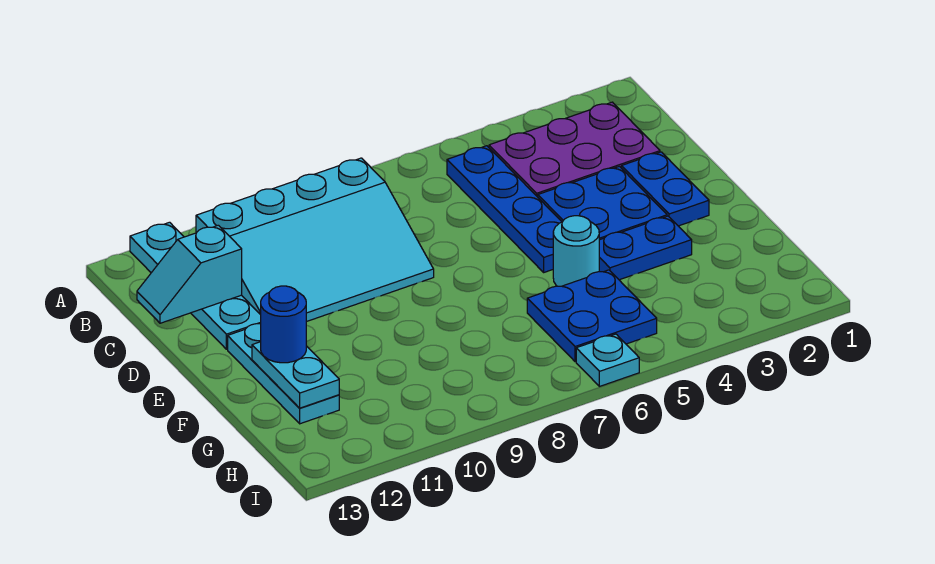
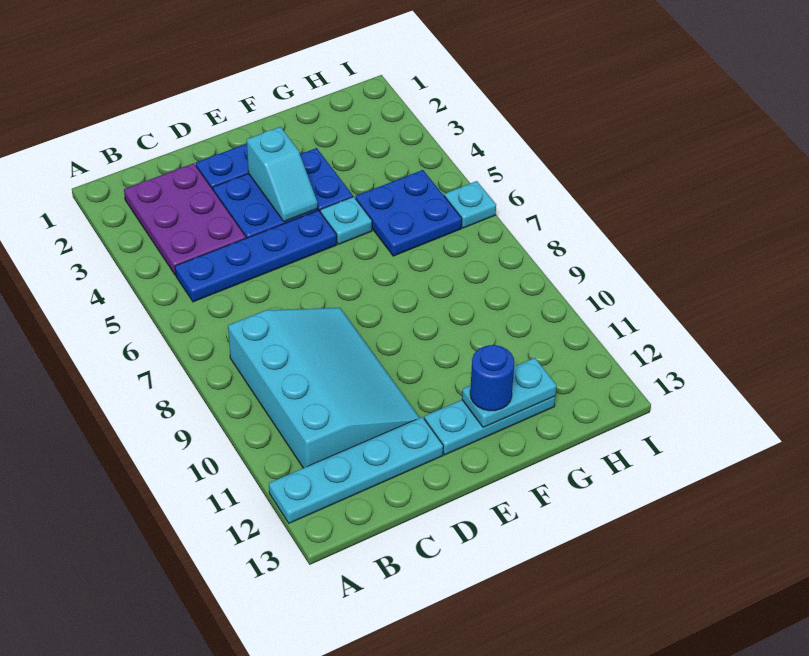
cyan 1x2 slope [137,225,242,323] -> cyan 1x2 slope moved to [247,127,318,222]
cyan 1x1 round brick [553,216,599,286] -> cyan 1x1 plate [320,197,372,244]

